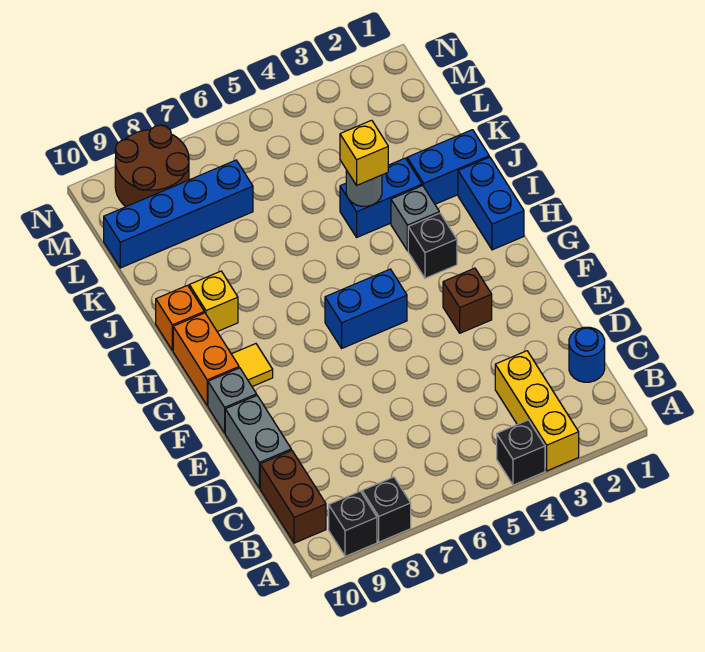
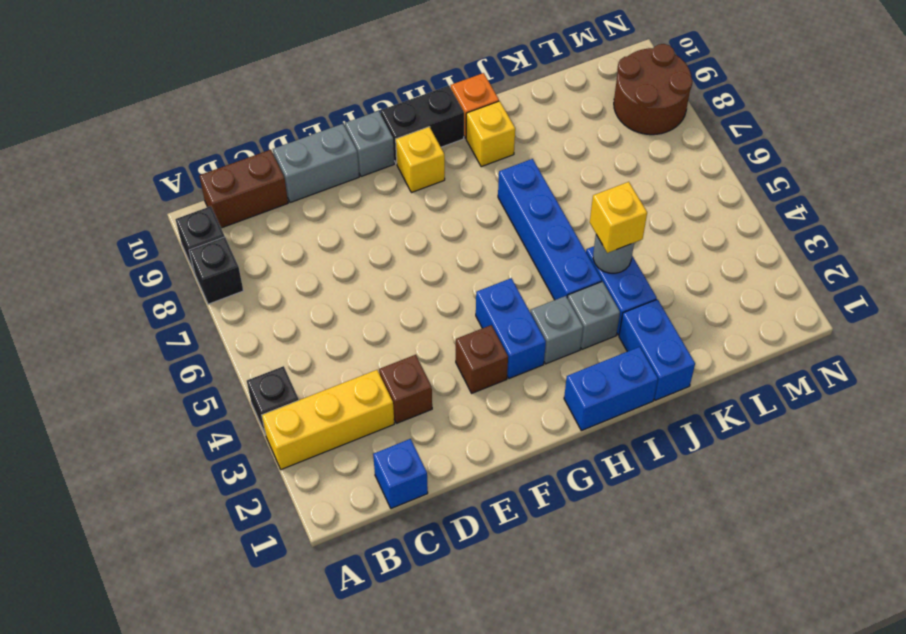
blue 1x1 round brick [569,327,605,382] -> blue 1x1 brick [373,439,428,509]
none -> brown 1x1 brick [379,355,432,423]
blue 1x2 brick [325,269,407,348] -> blue 1x2 brick moved to [476,278,546,379]
yellow 1x1 tile [232,344,273,387] -> yellow 1x1 brick [396,127,445,193]
orange 1x2 brick [173,313,239,405] -> black 1x2 brick [381,86,464,164]
black 1x1 brick [408,213,457,278] -> grey 1x1 brick [530,296,583,364]
blue 1x4 brick [104,160,253,268] -> blue 1x4 brick moved to [498,159,602,300]

